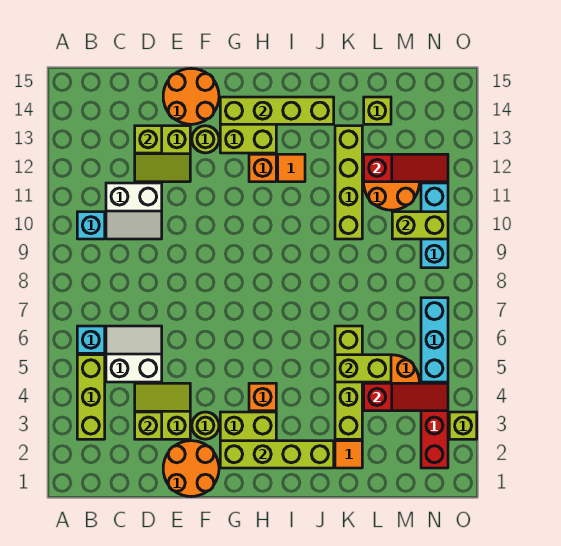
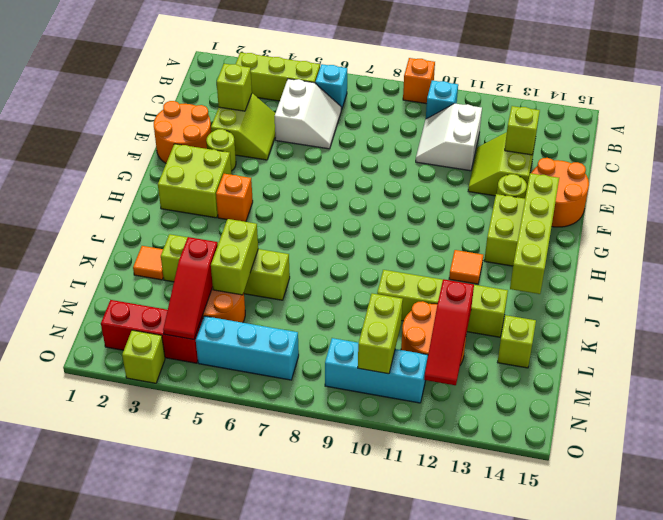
lime 1x4 brick [220,441,334,468] -> none
orange 1x1 brick [249,154,276,182] -> orange 1x1 brick moved to [403,58,435,104]

